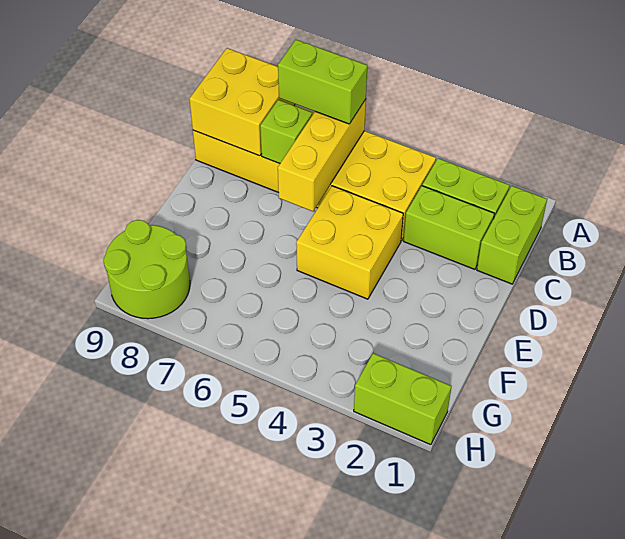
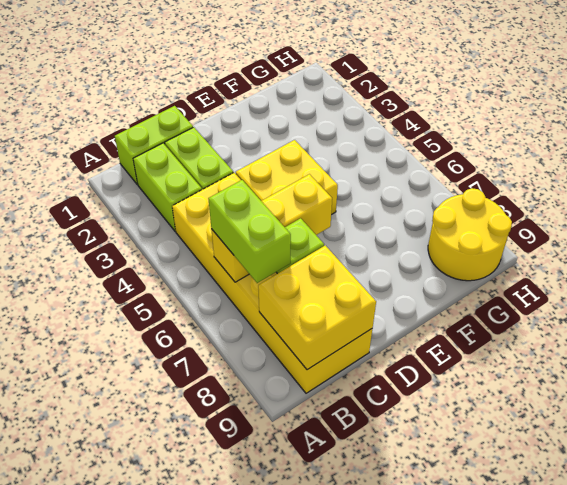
lime 2x2 round brick [103,220,190,319] -> yellow 2x2 round brick [428,188,512,281]
lime 1x2 brick [354,353,451,445] -> none

